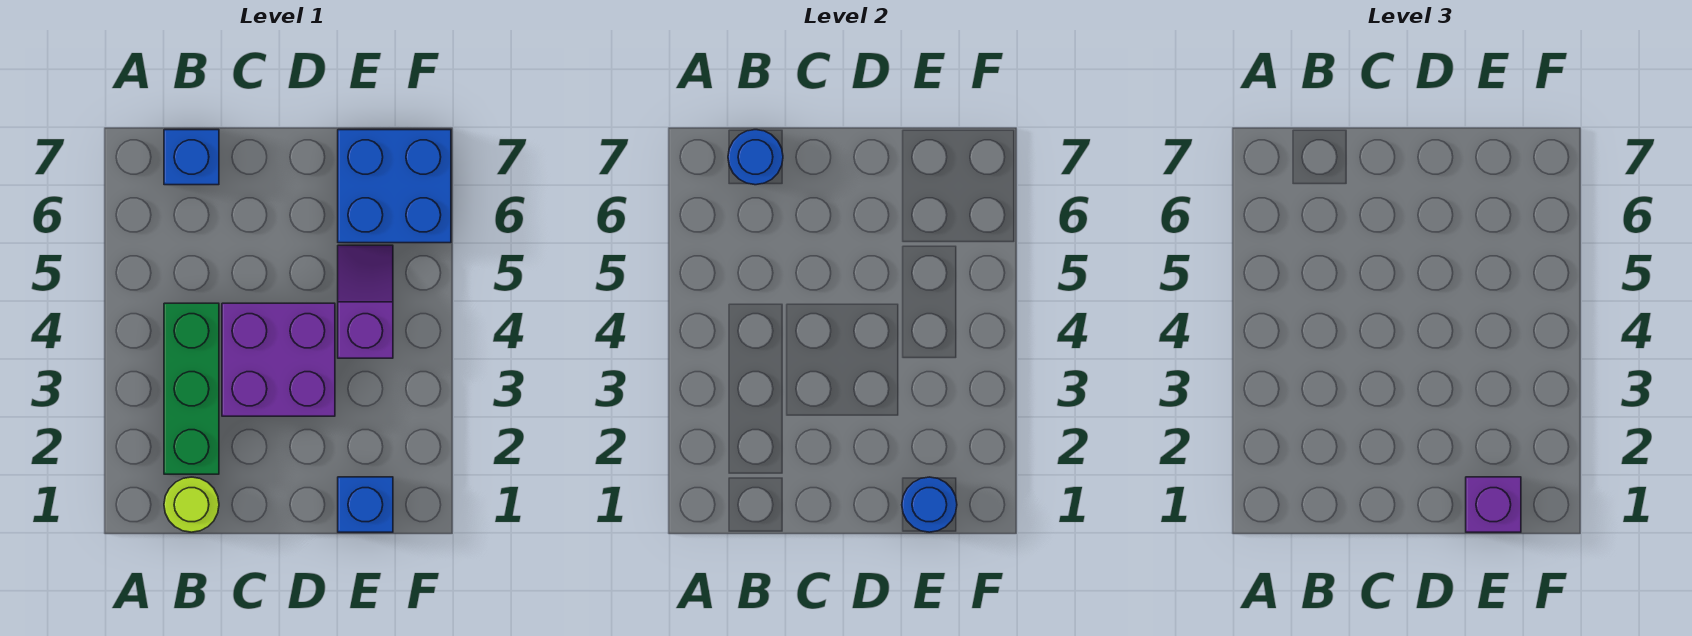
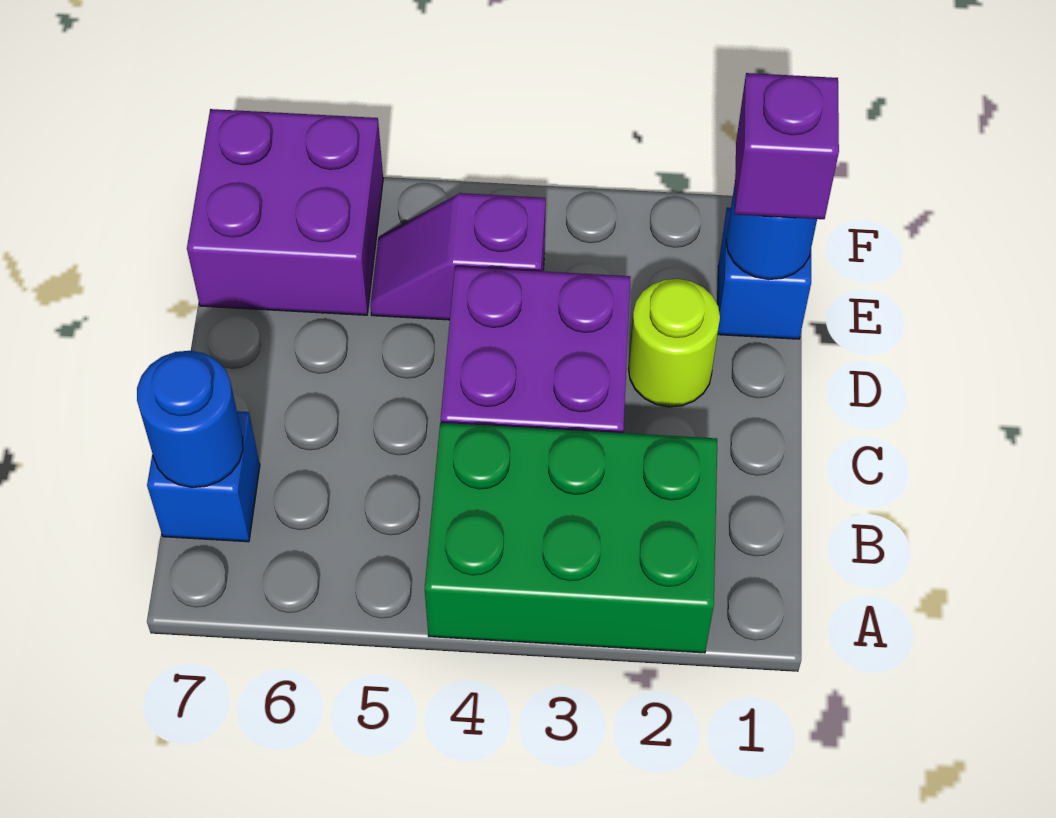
lime 1x1 round brick [164,477,219,532] -> lime 1x1 round brick moved to [628,279,720,407]
green 1x3 brick [164,303,219,474] -> green 2x3 brick [425,423,717,653]
blue 2x2 brick [338,130,451,243] -> purple 2x2 brick [187,109,383,315]

